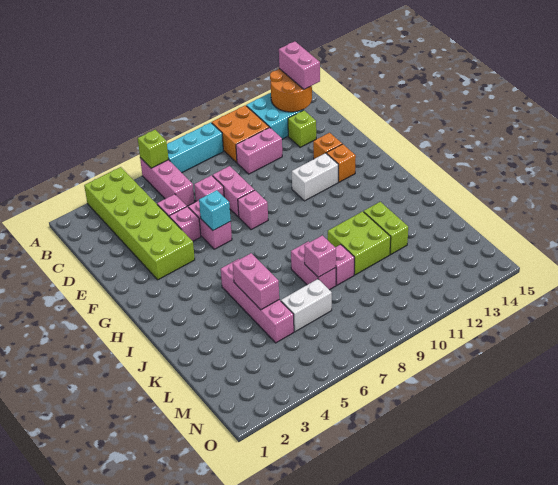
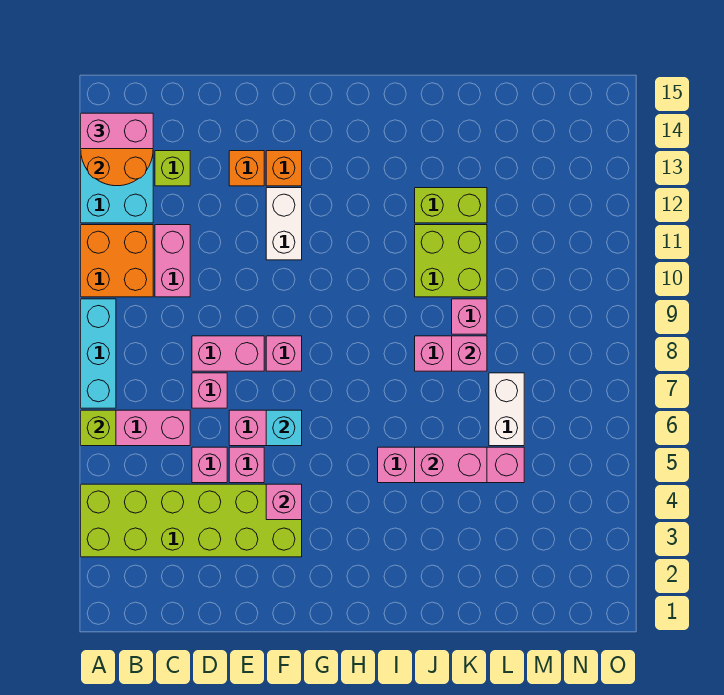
none -> pink 1x1 brick [266,484,302,520]

